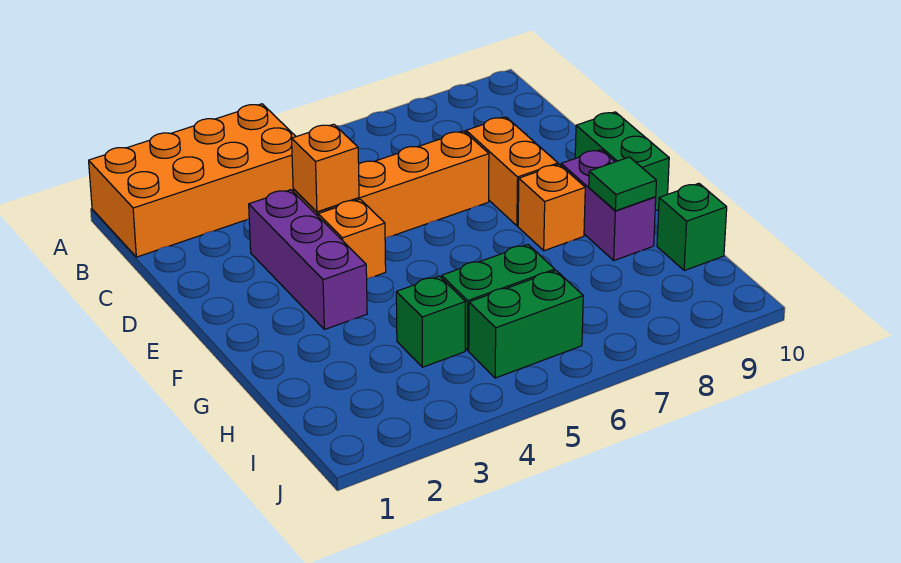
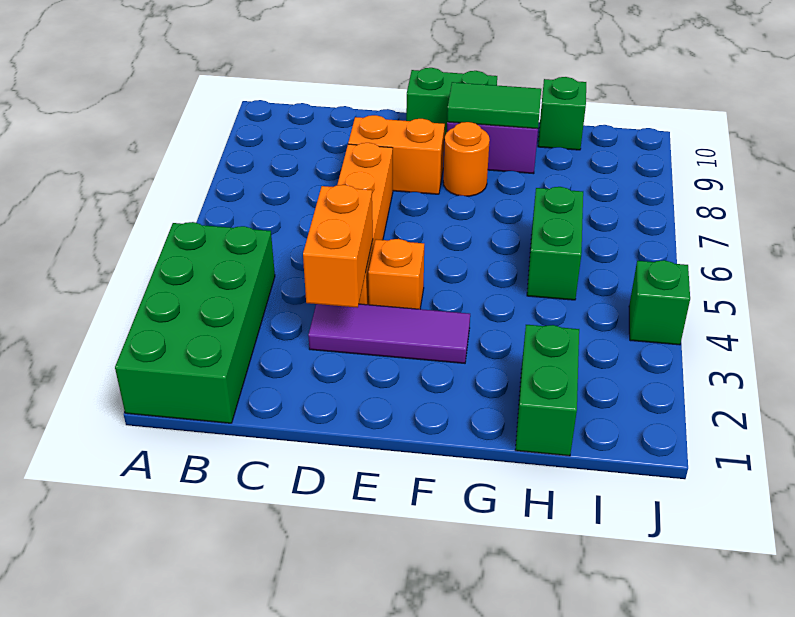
orange 2x4 brick [89,104,296,257] -> green 2x4 brick [115,222,275,423]
purple 1x3 brick [249,190,367,329] -> purple 1x3 tile [308,304,470,363]
orange 1x1 brick [292,124,359,212] -> orange 1x2 brick [303,185,373,308]
orange 1x1 brick [518,164,585,251] -> orange 1x1 round brick [443,122,490,196]
green 1x1 tile [589,157,656,211] -> green 1x2 tile [447,82,541,129]
green 1x1 brick [396,276,465,367] -> green 1x1 brick moved to [629,260,690,345]
green 1x2 brick [469,271,583,378] -> green 1x2 brick moved to [515,325,579,456]

